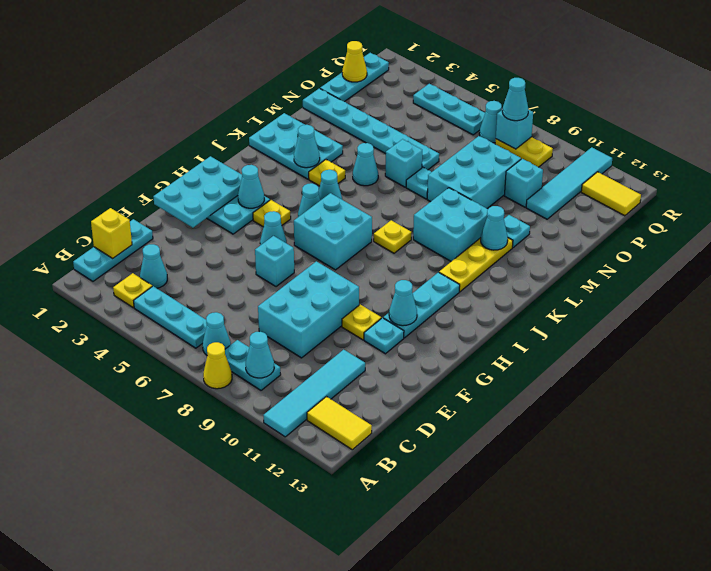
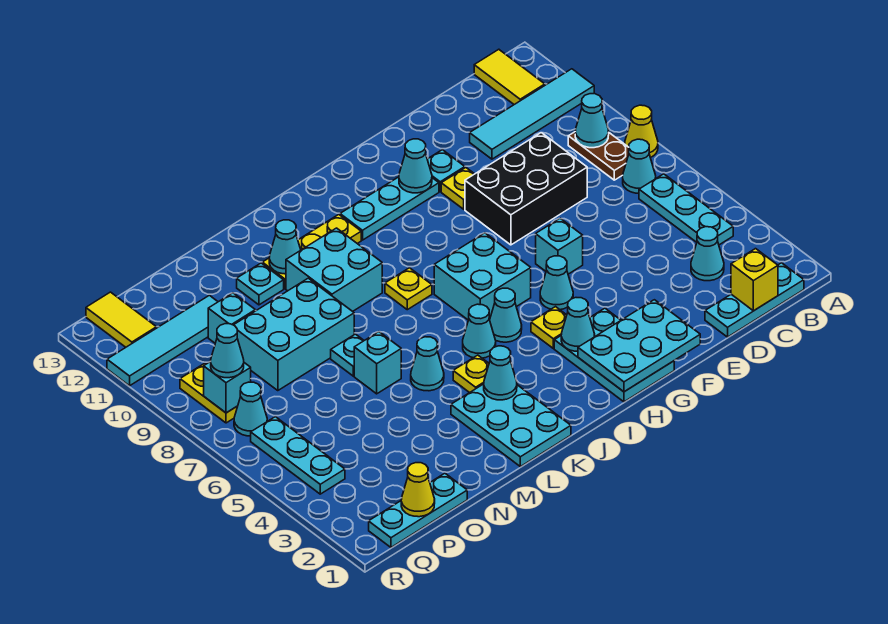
yellow 1x1 plate [113,273,152,308] -> none
cyan 1x2 plate [225,340,281,390] -> brown 1x2 plate [568,132,629,180]
cyan 2x3 brick [258,261,359,358] -> black 2x3 brick [465,133,587,245]
cyan 1x6 plate [303,88,439,170] -> none

